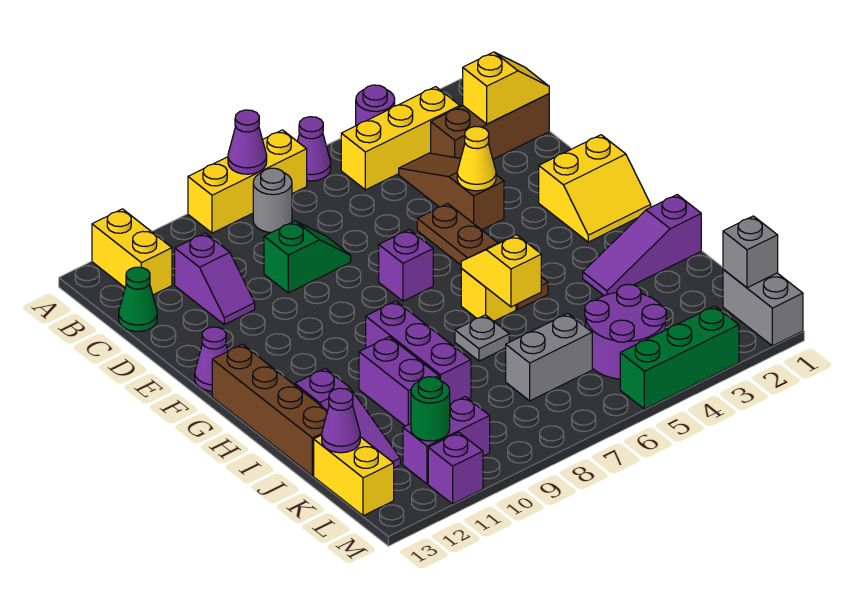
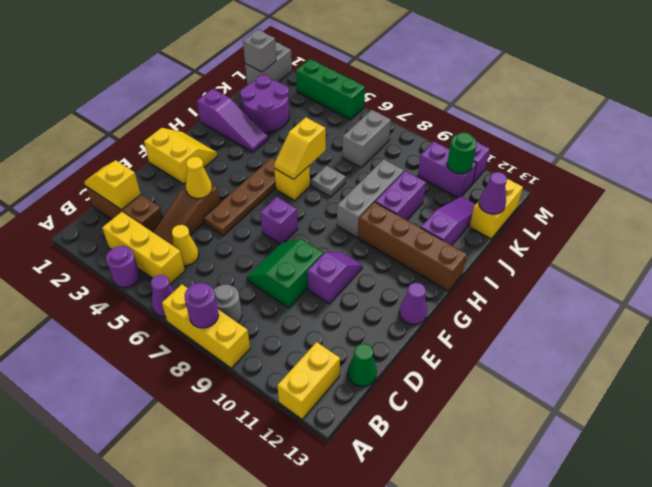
purple 1x1 cone [228,110,267,174] -> purple 1x1 round brick [185,283,219,328]
none -> yellow 1x1 cone [172,225,199,266]
purple 1x2 slope [175,233,255,324] -> purple 1x2 slope moved to [308,252,362,304]
green 1x2 slope [264,221,351,293] -> green 2x2 slope [247,239,323,308]
brown 1x4 brick [212,344,327,476] -> brown 1x4 brick turned to [358,202,467,291]
purple 1x3 brick [366,301,471,404] -> grey 1x3 brick [337,159,404,237]
purple 2x2 round brick [585,284,666,379] -> purple 2x2 round brick moved to [240,75,289,132]
grey 1x2 brick [506,314,592,401] -> grey 1x2 brick turned to [342,110,391,167]

